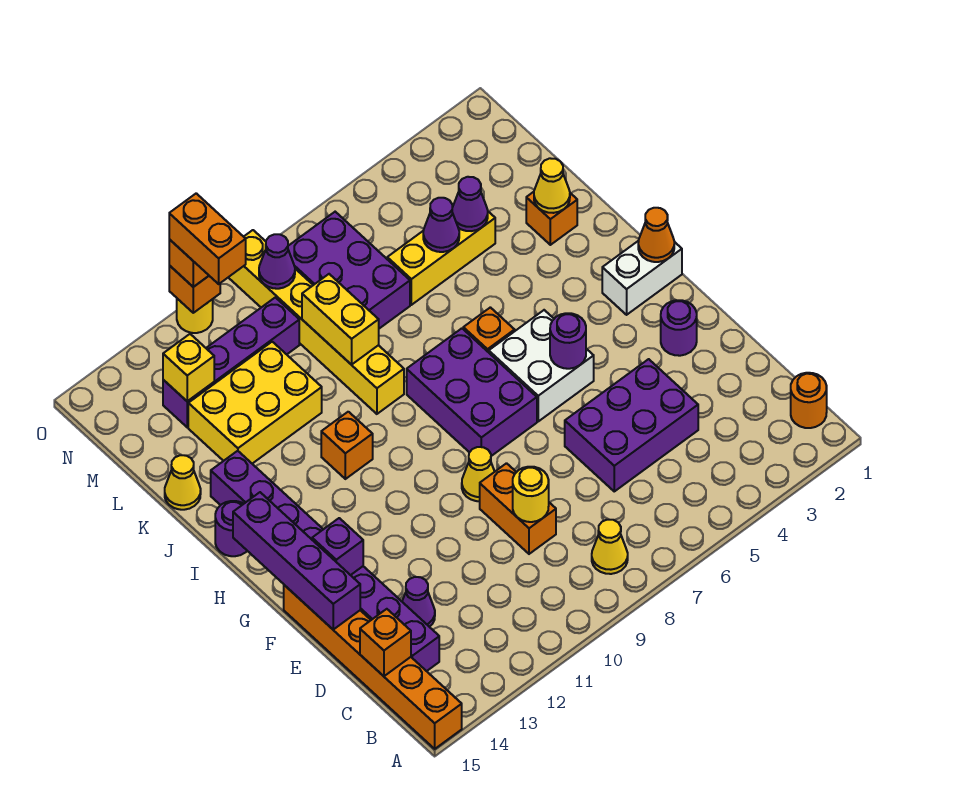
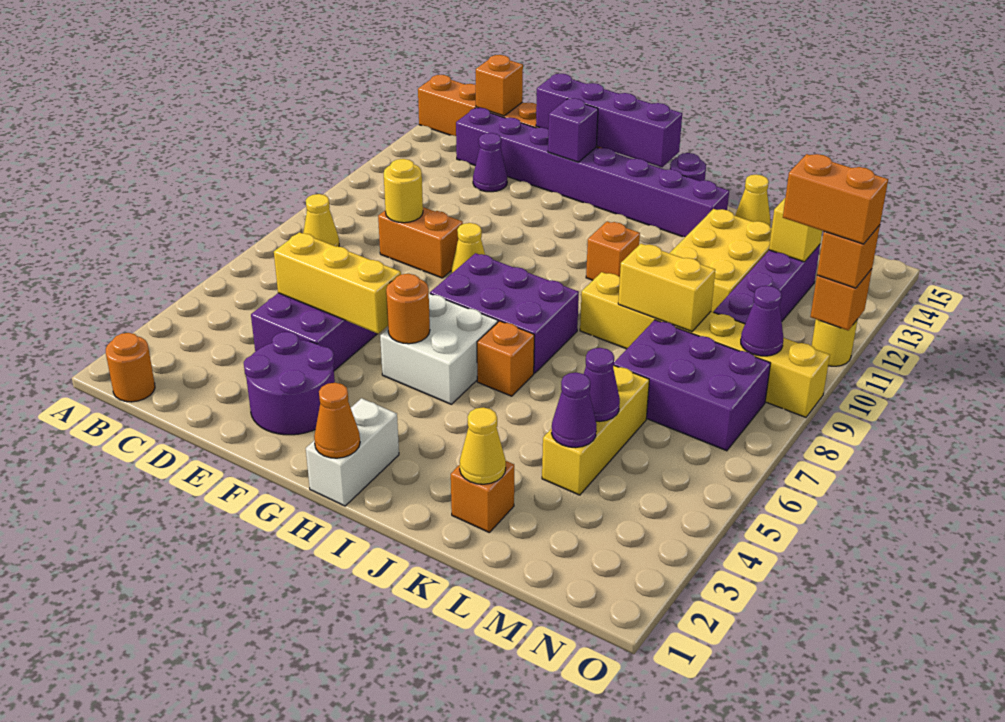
none -> yellow 1x3 brick [274,232,401,334]
purple 1x1 round brick [661,300,697,356] -> purple 2x2 round brick [244,332,335,435]
purple 1x1 round brick [550,313,586,369] -> orange 1x1 round brick [386,274,430,344]

